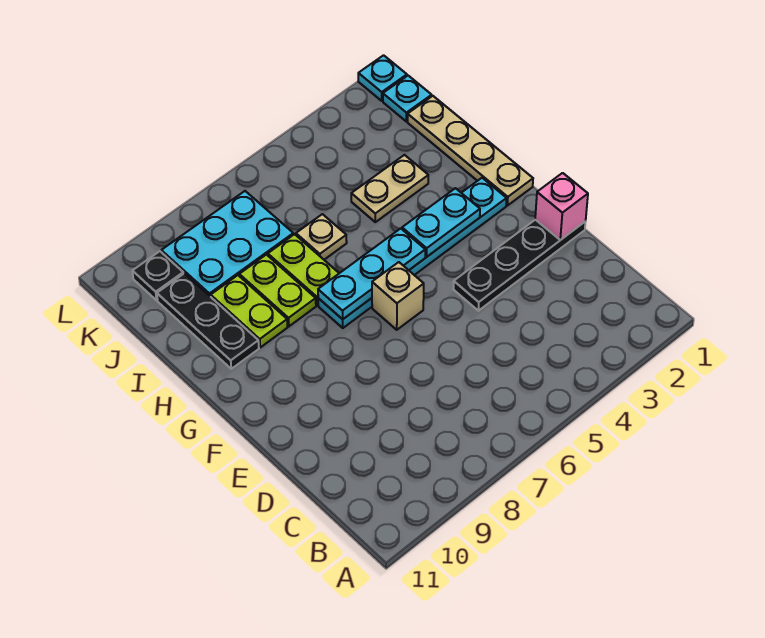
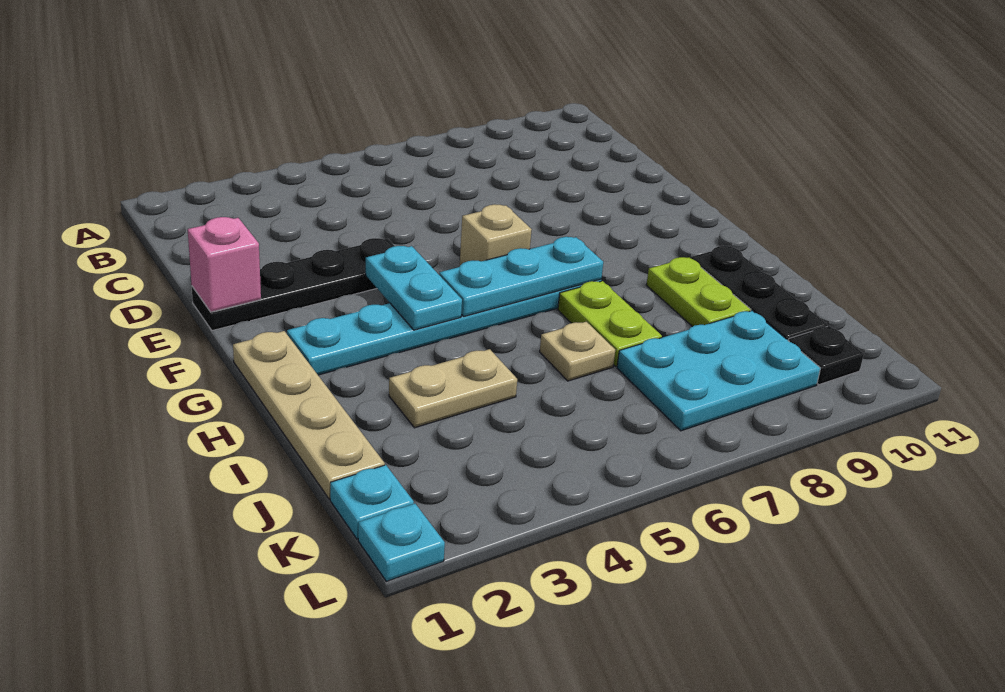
cyan 1x2 plate [402,188,480,257] -> cyan 1x2 plate turned to [366,246,462,330]
lime 1x2 plate [239,255,316,326] -> none

